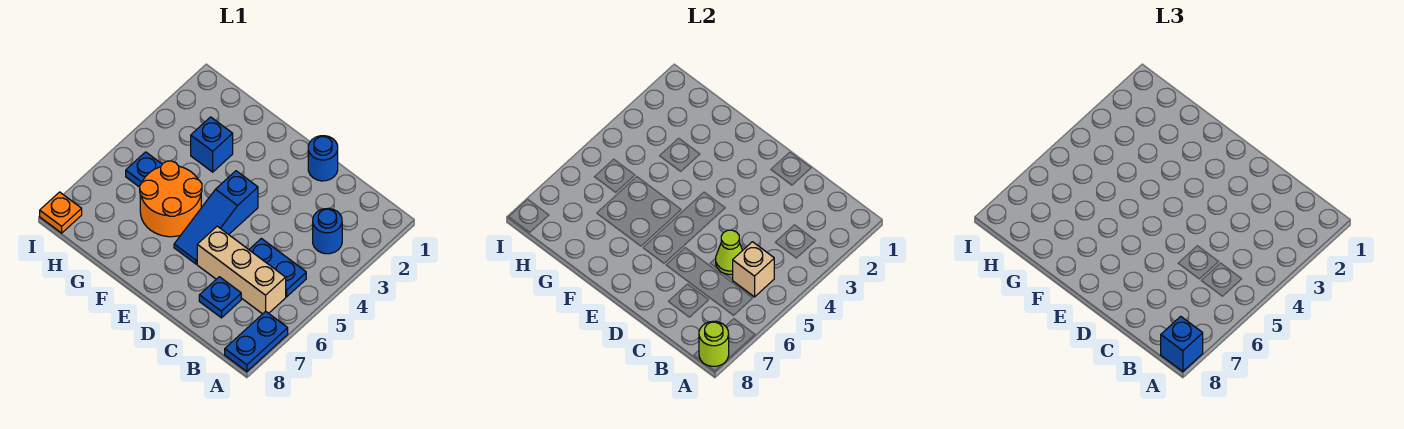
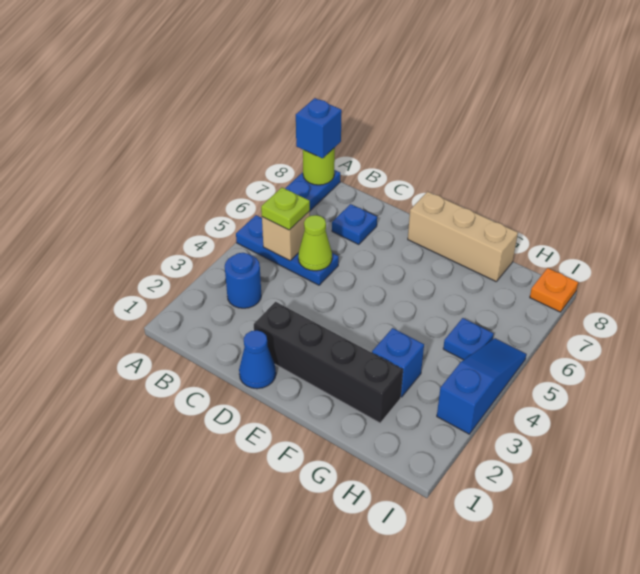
blue 1x2 plate [249,238,306,297] -> blue 1x3 plate [236,215,339,285]
none -> lime 1x1 plate [261,188,310,230]
tan 1x3 brick [197,226,286,314] -> tan 1x3 brick moved to [408,192,518,282]
blue 1x1 round brick [308,136,338,181] -> blue 1x1 cone [239,330,276,389]
none -> black 1x4 brick [254,302,403,423]
blue 1x3 slope [174,171,258,264] -> blue 1x3 slope moved to [437,338,526,434]
orange 2x2 round brick [140,161,202,237] -> none

